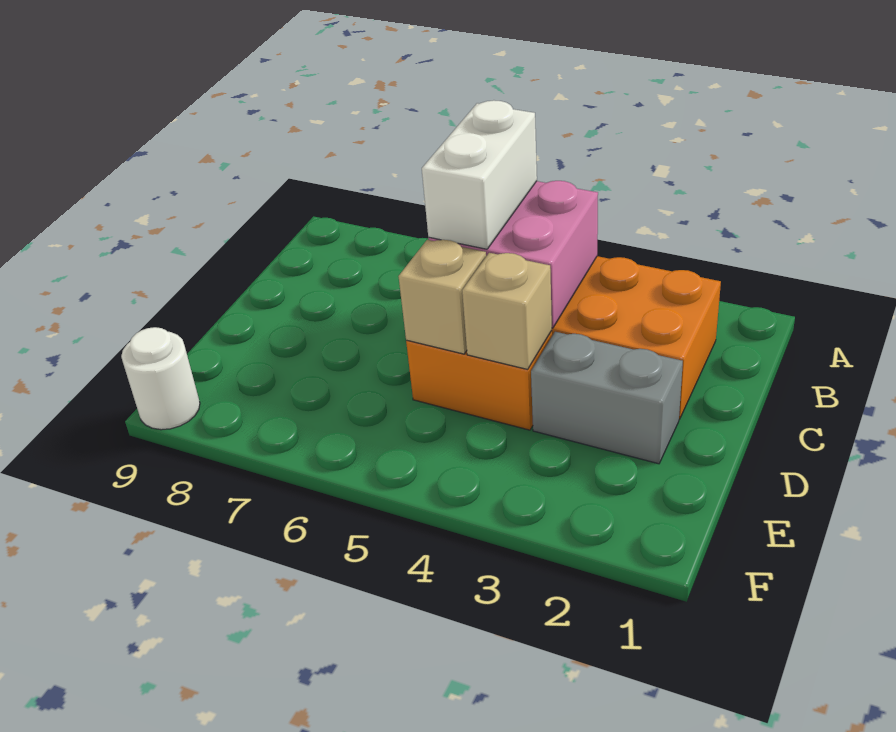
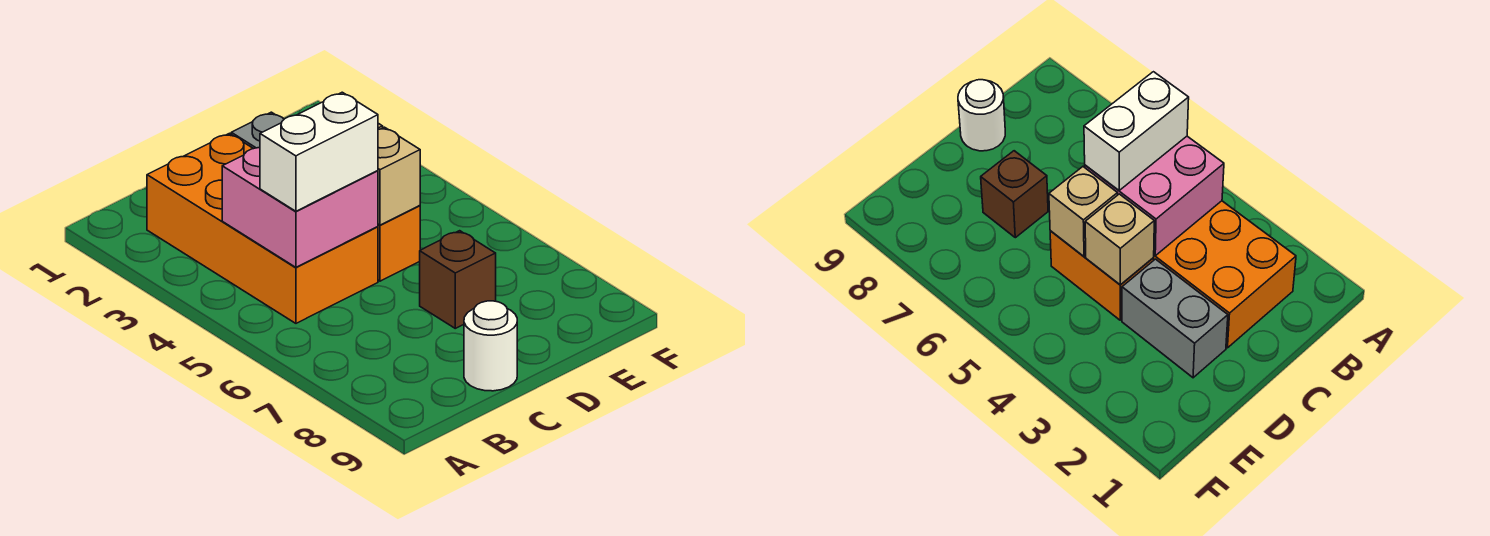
none -> brown 1x1 brick [420,231,496,328]
white 1x1 round brick [121,327,200,430] -> white 1x1 round brick moved to [464,301,517,391]

